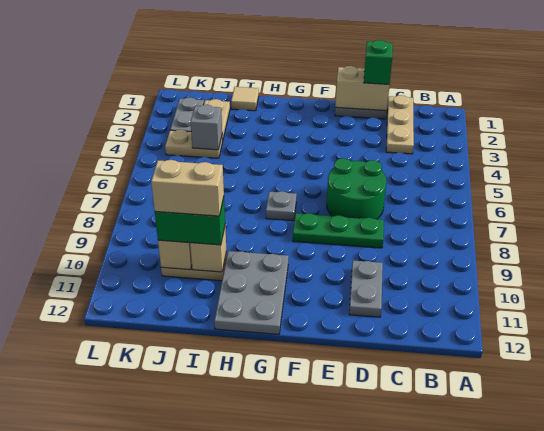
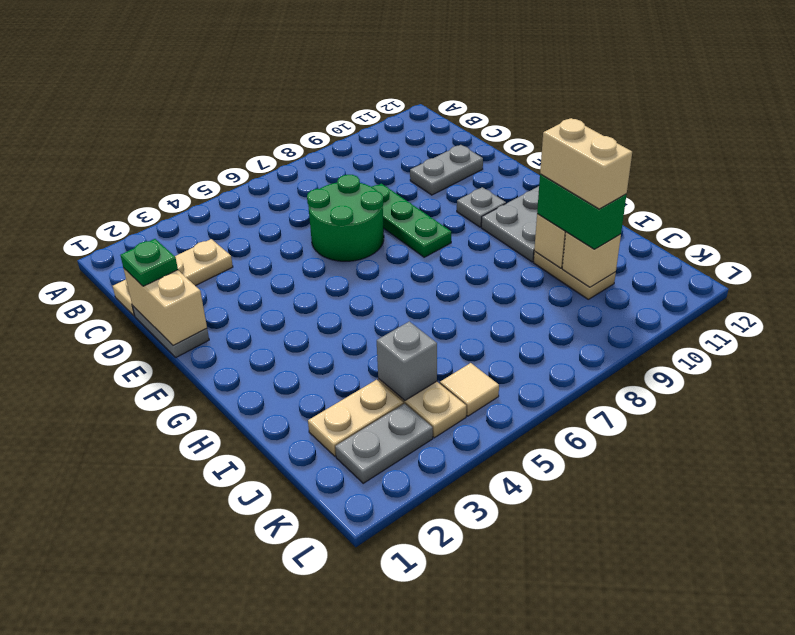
green 1x1 brick [364,40,393,84] -> green 1x1 plate [120,239,178,286]
grey 1x1 plate [266,191,297,221] -> grey 1x1 plate moved to [457,187,506,227]
tan 1x1 tile [231,87,259,111] -> tan 1x1 tile moved to [440,363,499,416]

